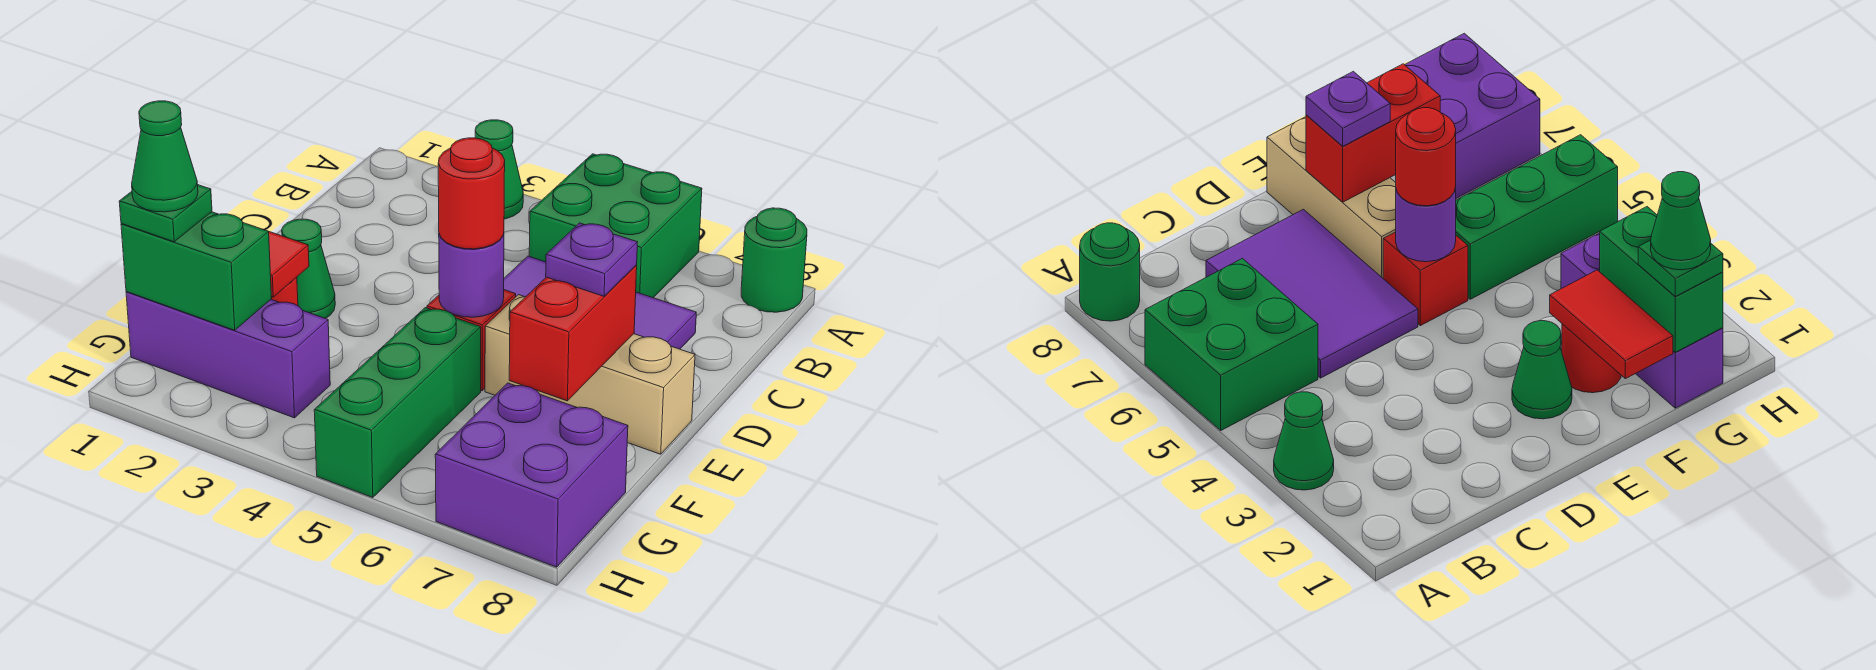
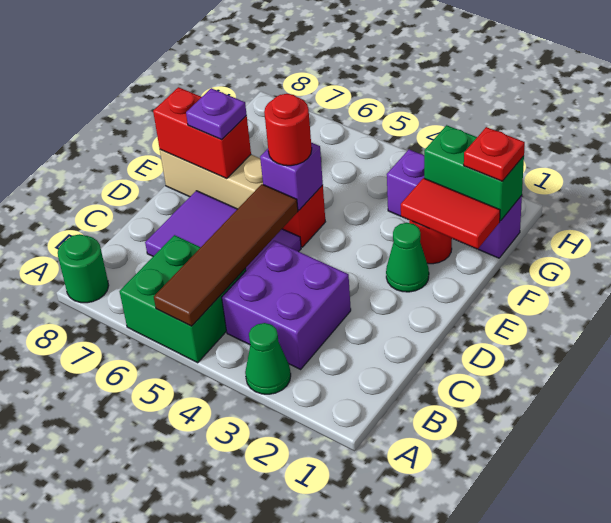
none -> brown 1x4 tile [154,184,298,326]
purple 1x1 round brick [439,234,504,317] -> purple 1x1 brick [260,143,323,210]
red 1x2 brick [509,265,637,401] -> red 1x2 brick turned to [153,87,251,179]
green 1x3 brick [314,308,481,498] -> none
green 1x1 plate [119,185,212,242] -> red 1x1 plate [464,127,525,181]
green 1x1 cone [132,101,198,212] -> none
purple 2x2 brick [435,383,628,567] -> purple 2x2 brick moved to [222,241,351,369]

